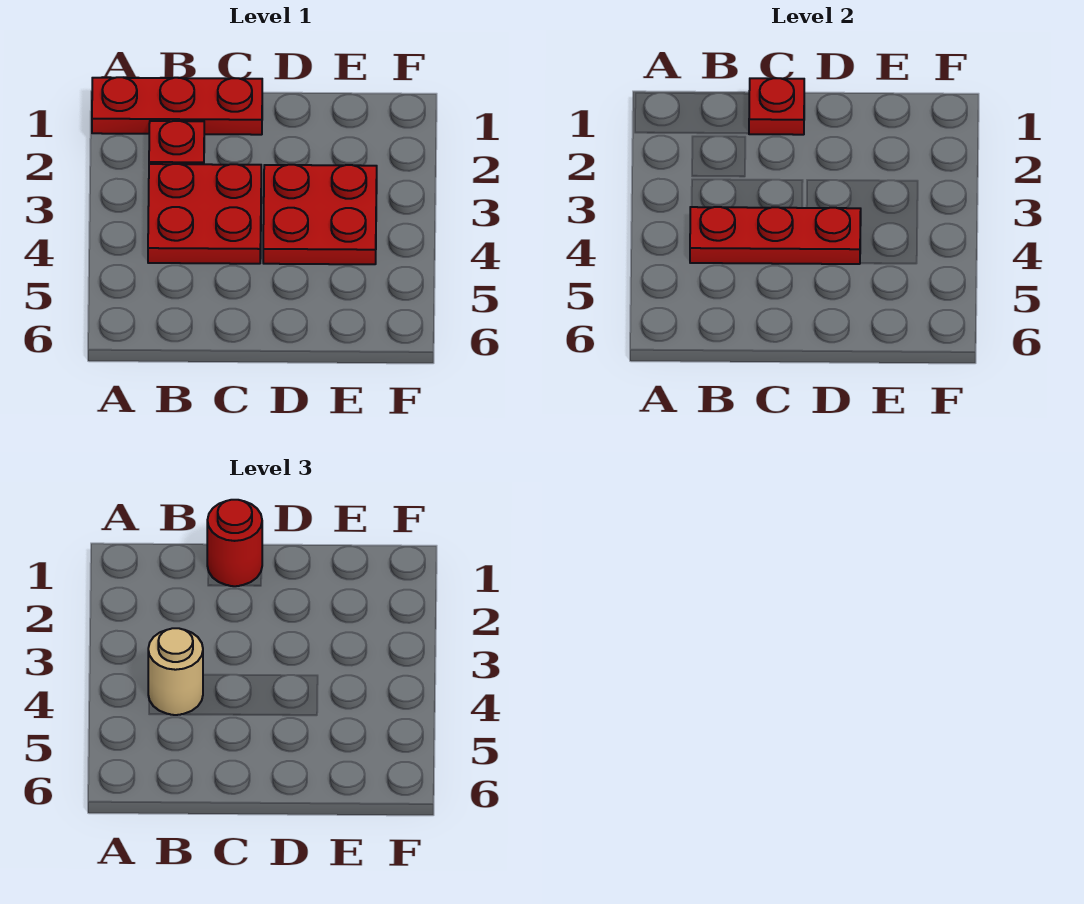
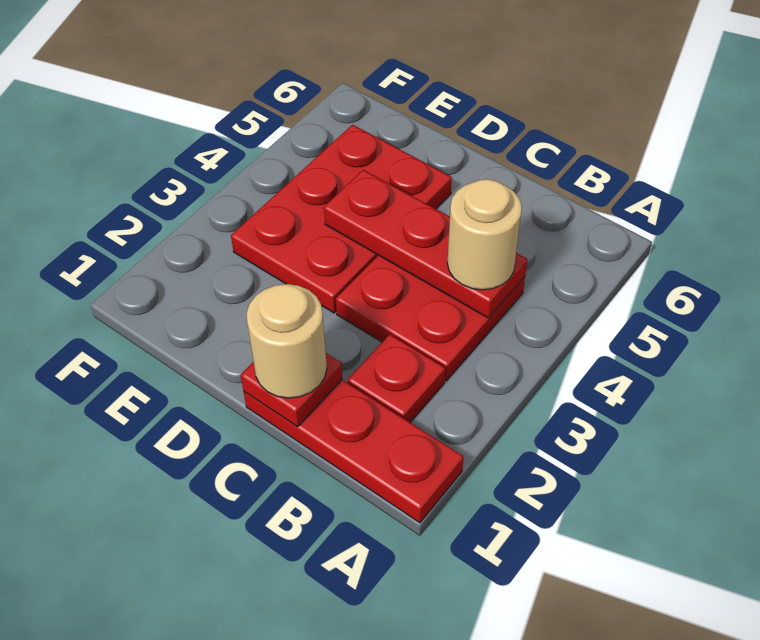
red 1x1 round brick [207,500,262,586] -> tan 1x1 round brick [247,284,327,398]
red 2x2 plate [263,165,377,264] -> red 2x3 plate [231,125,452,313]

